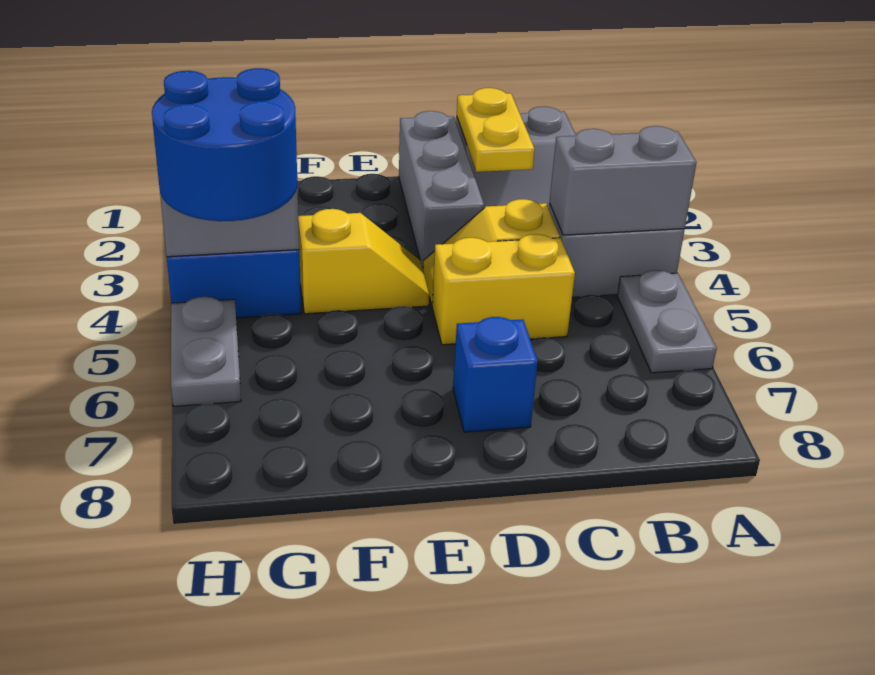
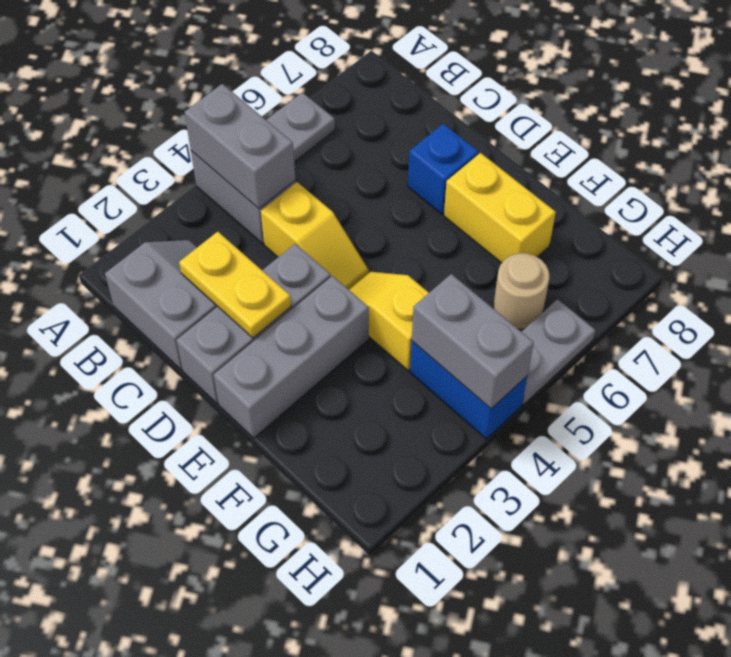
yellow 1x2 plate [457,88,535,172] -> yellow 1x2 plate turned to [179,232,291,338]
yellow 1x2 brick [432,234,575,345] -> yellow 1x2 brick moved to [444,153,556,263]
none -> grey 1x3 brick [214,276,369,438]
blue 2x2 round brick [152,68,297,221] -> none
none -> tan 1x1 round brick [494,253,549,329]

